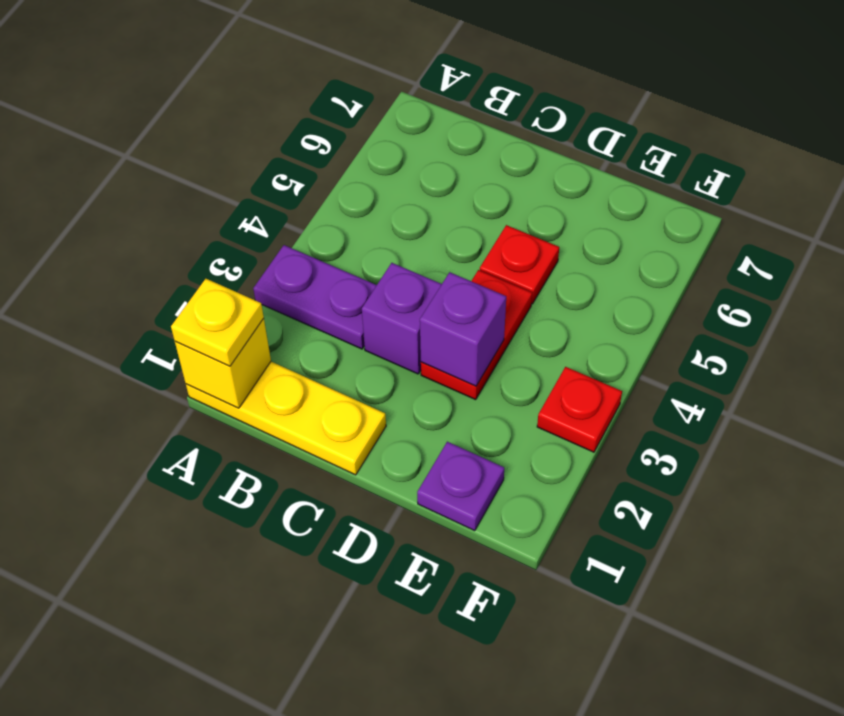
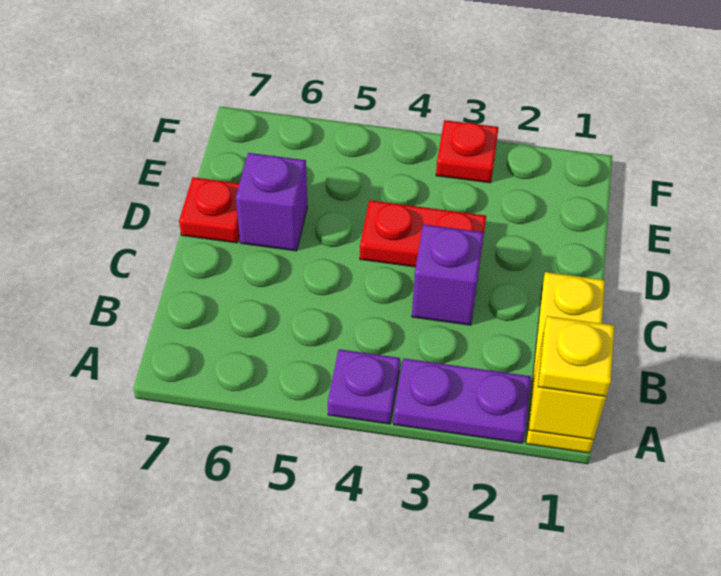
purple 1x2 plate [253,245,377,349] -> purple 1x2 plate turned to [393,358,531,443]
purple 1x1 brick [420,272,506,386] -> purple 1x1 brick moved to [236,153,307,251]
red 1x1 plate [480,225,559,304] -> red 1x1 plate moved to [179,177,240,243]
purple 1x1 plate [417,442,504,531] -> purple 1x1 plate moved to [328,349,400,424]

